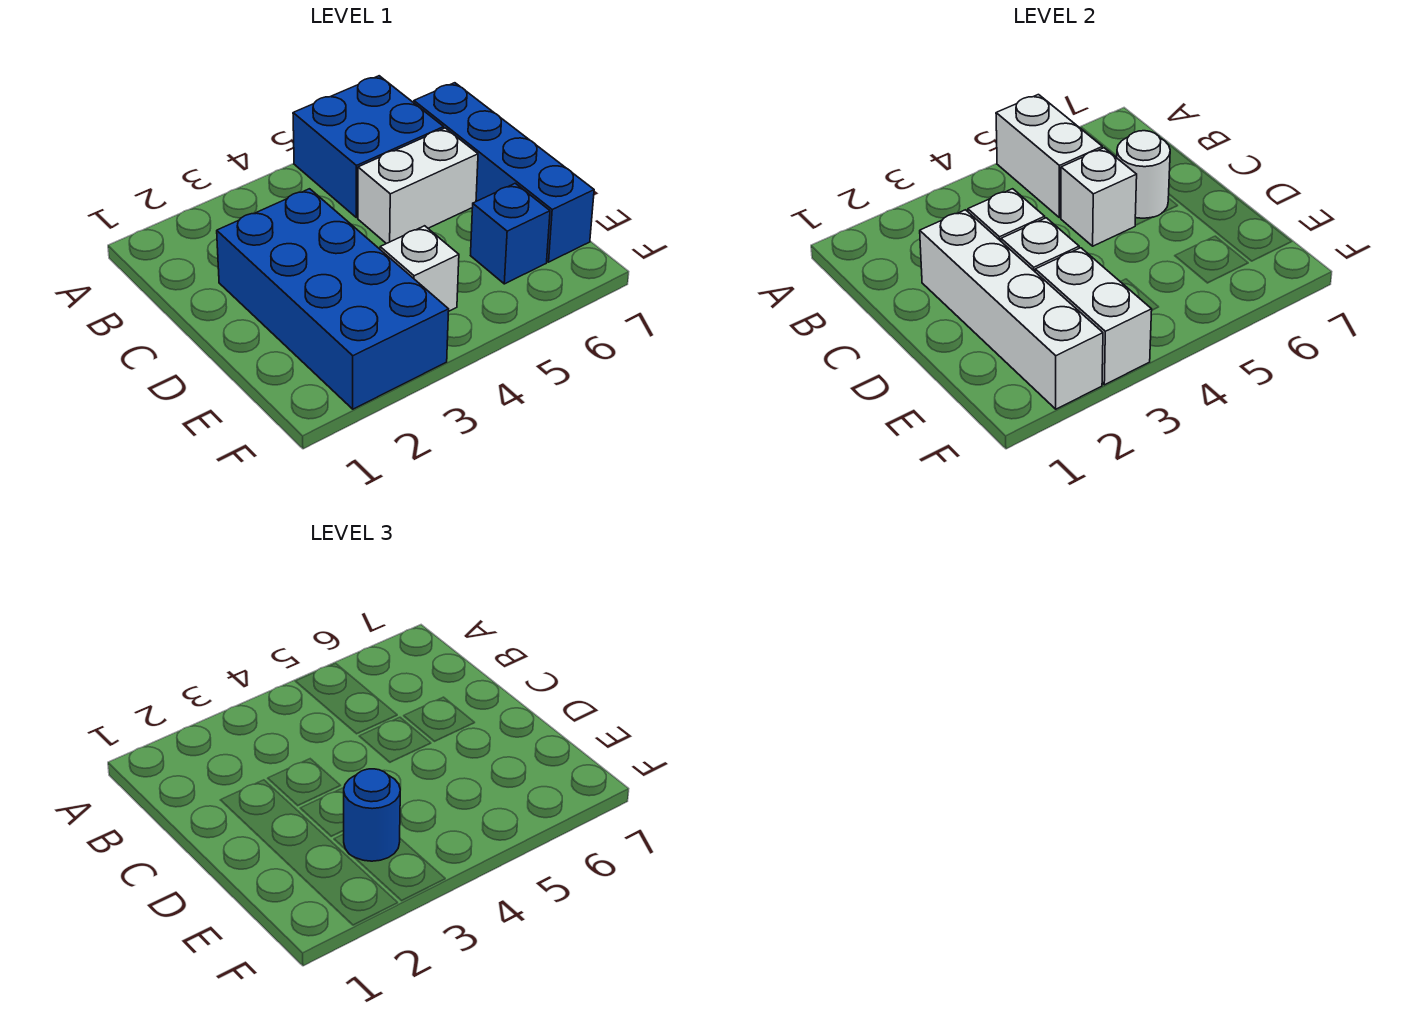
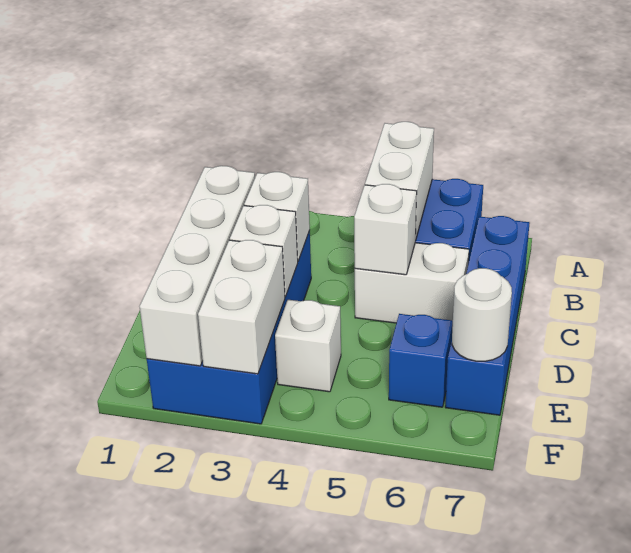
white 1x1 round brick [1117,131,1170,218] -> white 1x1 round brick moved to [452,268,512,361]
blue 1x1 round brick [343,769,400,861] -> none

